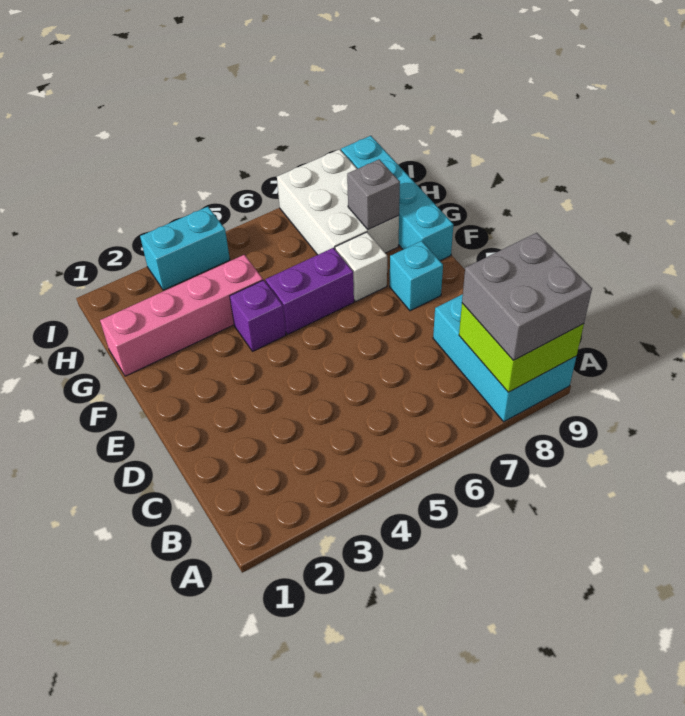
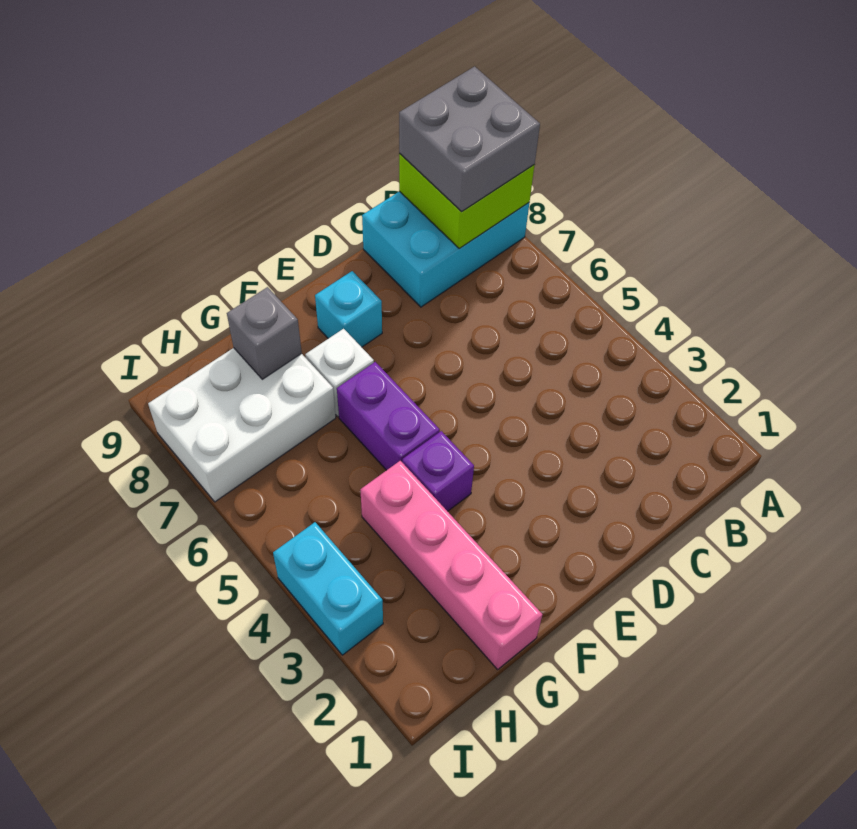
cyan 1x4 brick [341,136,453,261] -> none

